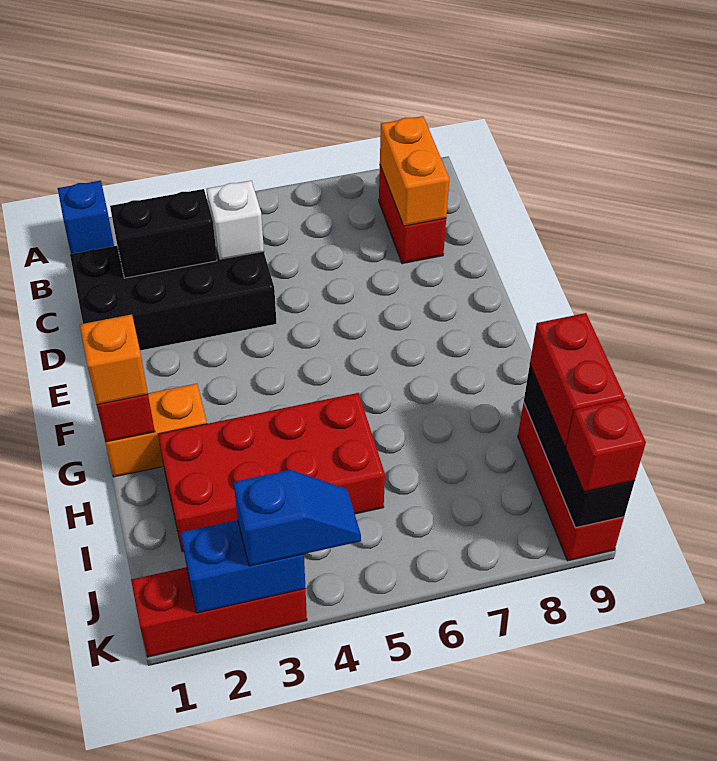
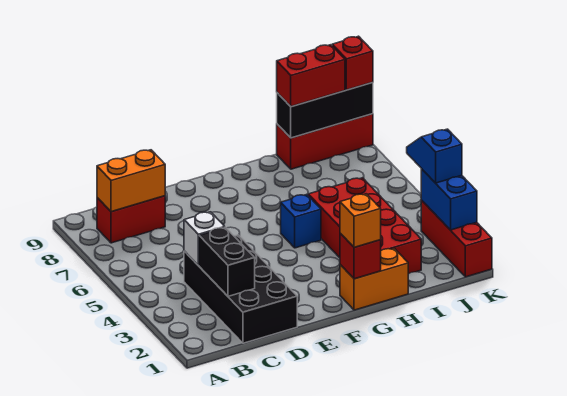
blue 1x1 brick [58,181,114,254] -> blue 1x1 brick moved to [281,195,321,248]
orange 1x2 brick [105,384,207,477] -> orange 1x2 brick turned to [340,248,408,310]

